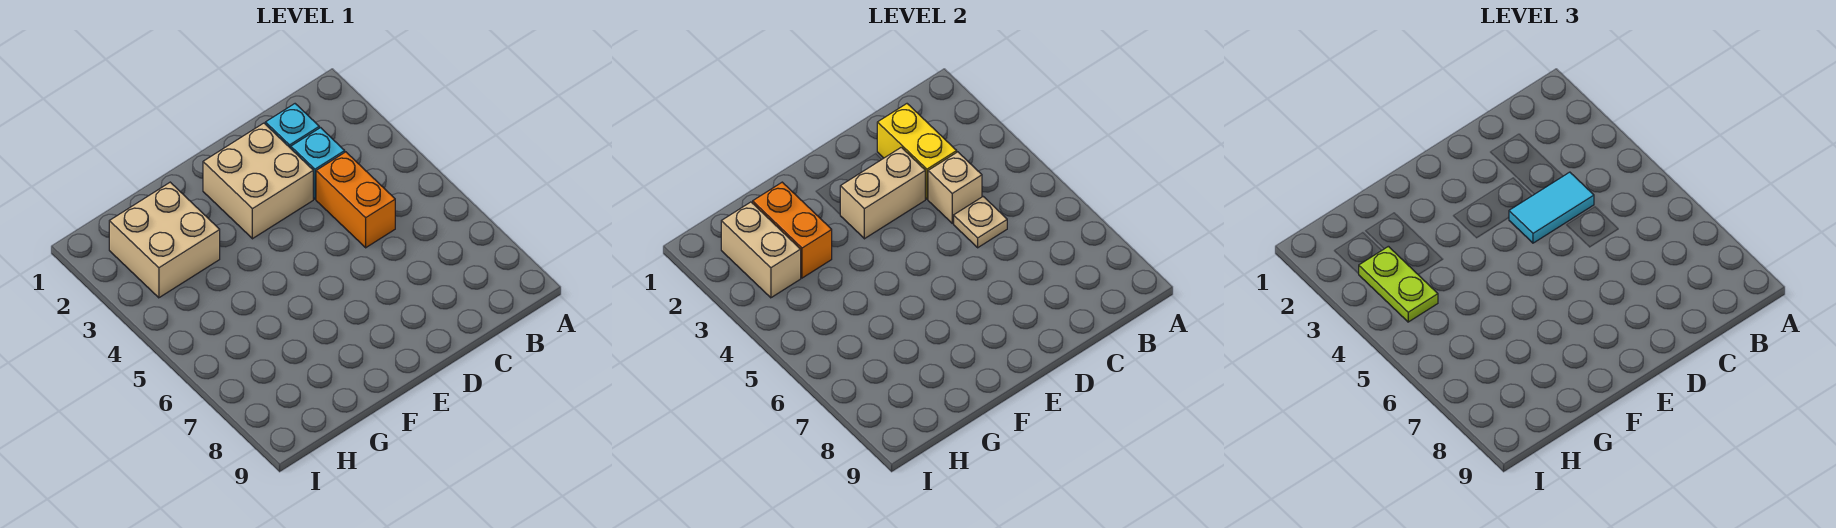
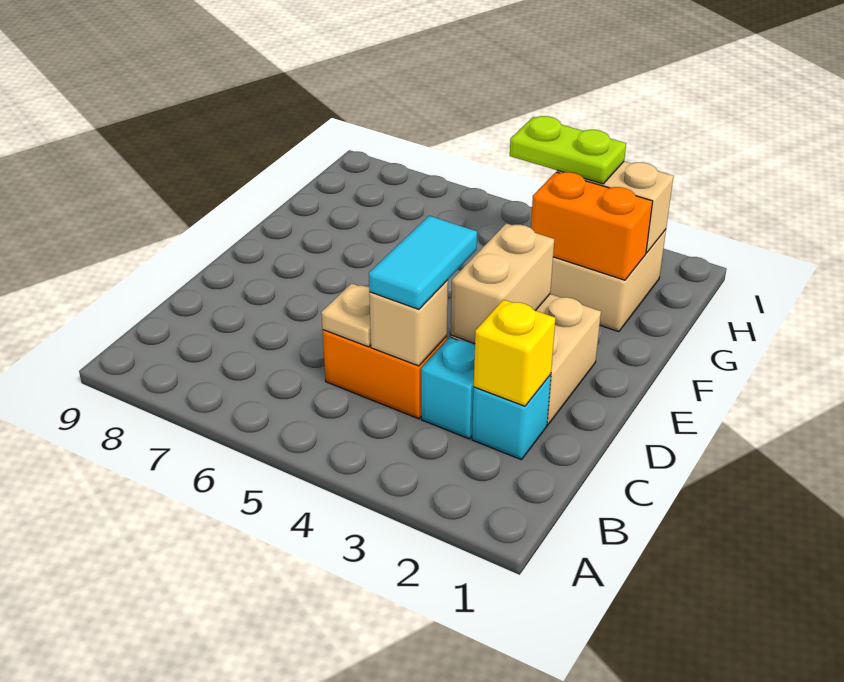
yellow 1x2 brick [877,104,957,199] -> yellow 1x1 brick [474,300,556,406]

